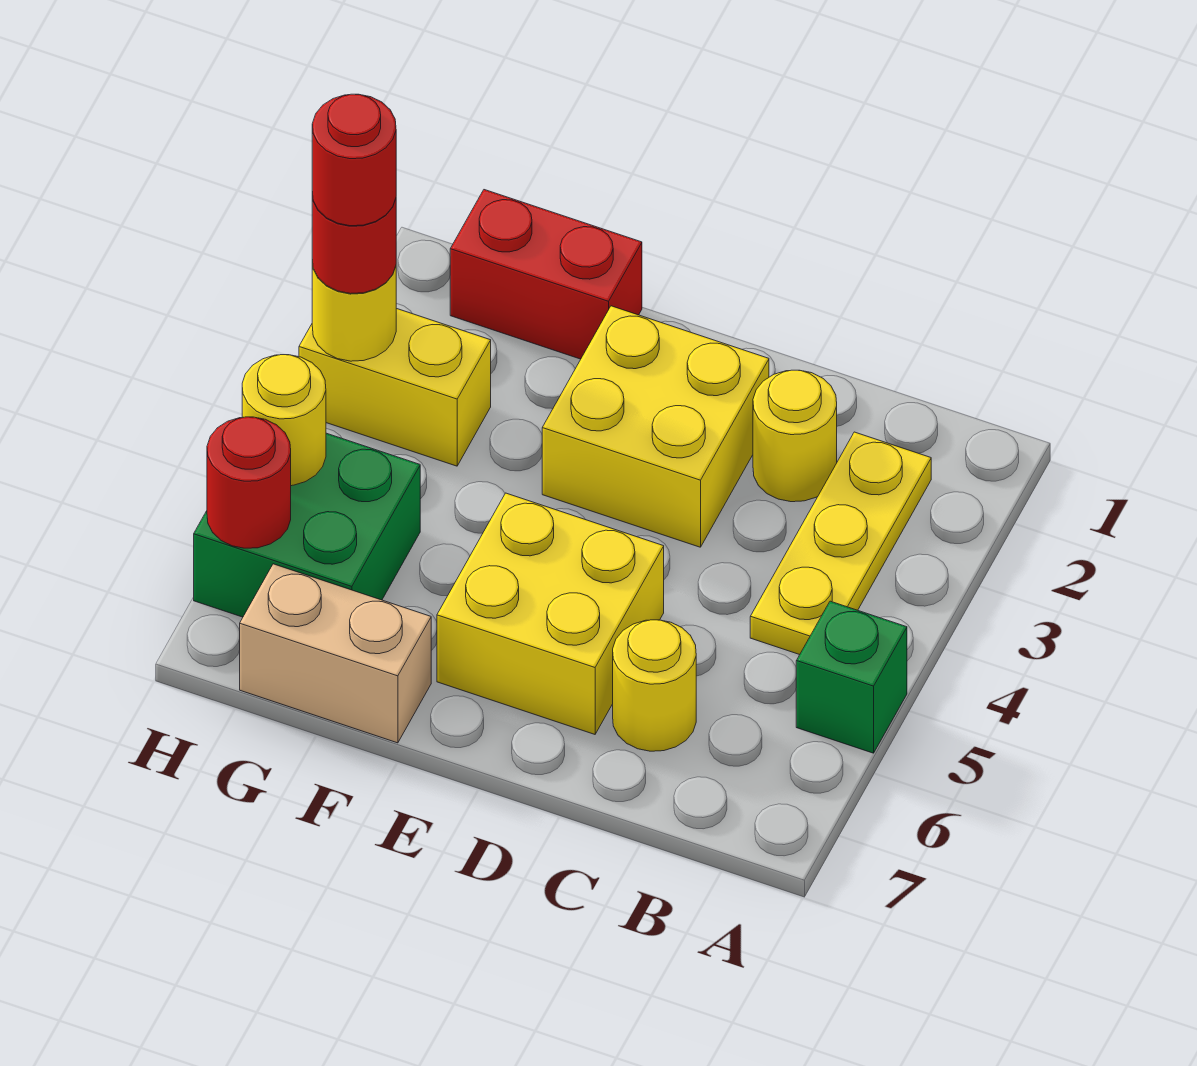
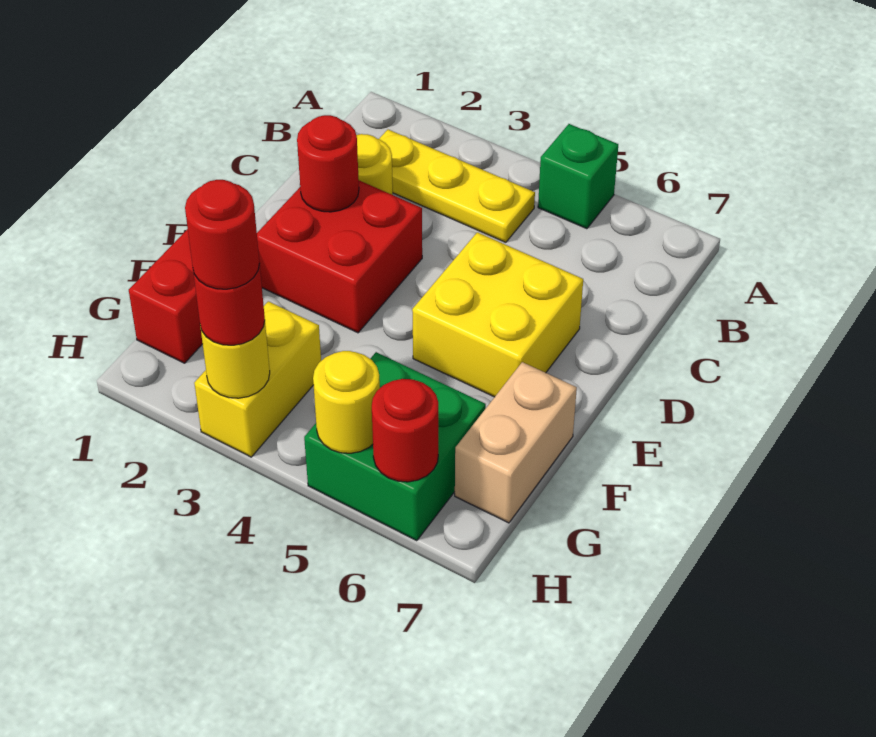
yellow 1x1 round brick [613,620,696,751] -> none
yellow 2x2 brick [542,306,769,547] -> red 2x2 brick [257,181,422,333]
none -> red 1x1 round brick [297,115,359,212]

